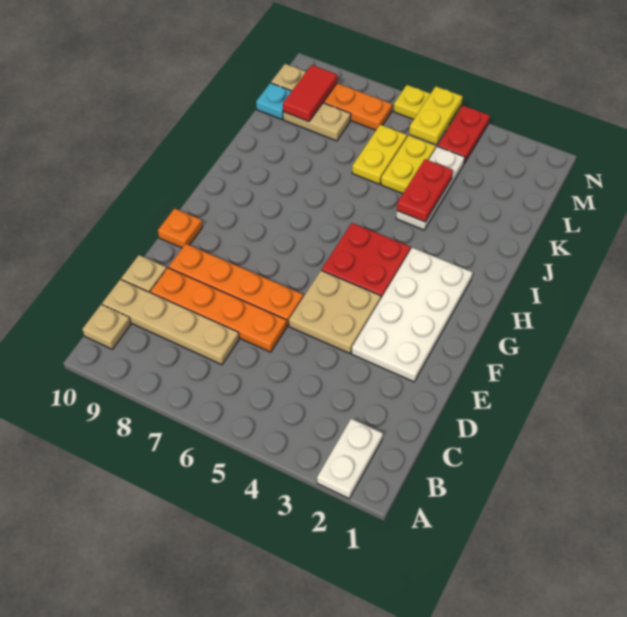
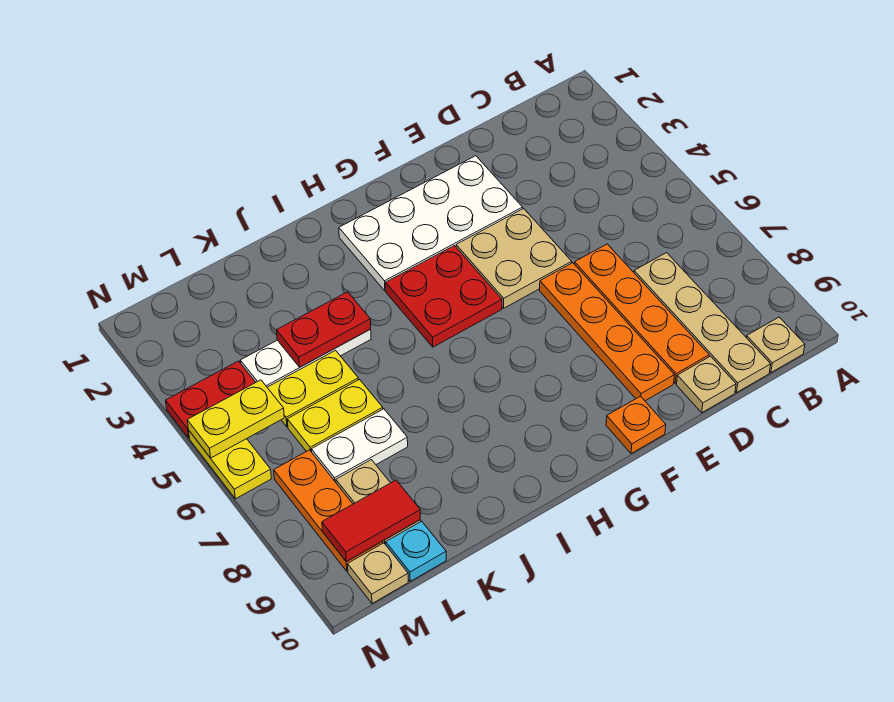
white 1x2 plate [317,419,383,499] -> white 1x2 plate moved to [311,409,408,482]

